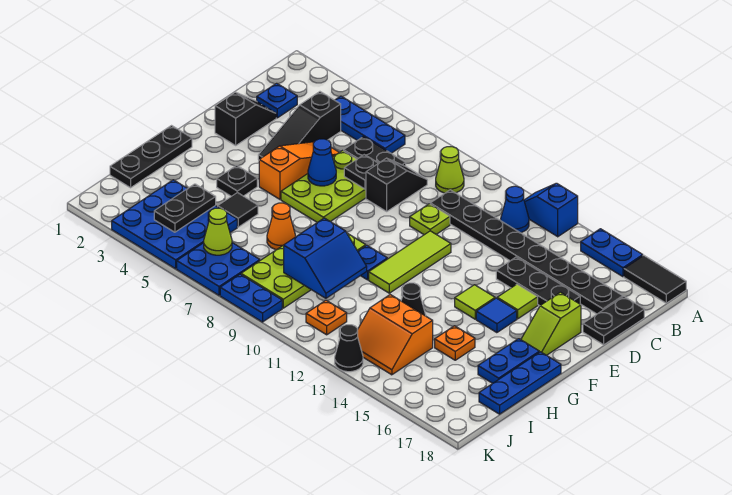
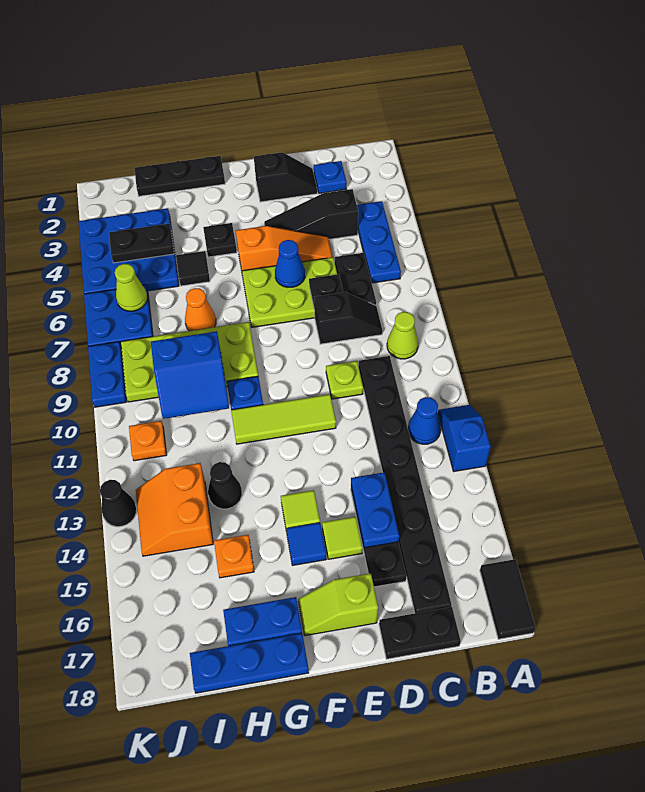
blue 1x2 plate [581,229,643,277] -> blue 1x2 plate moved to [351,472,399,548]

